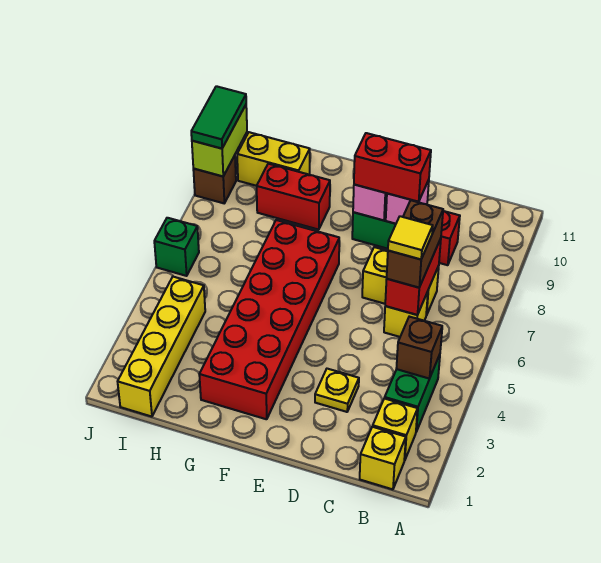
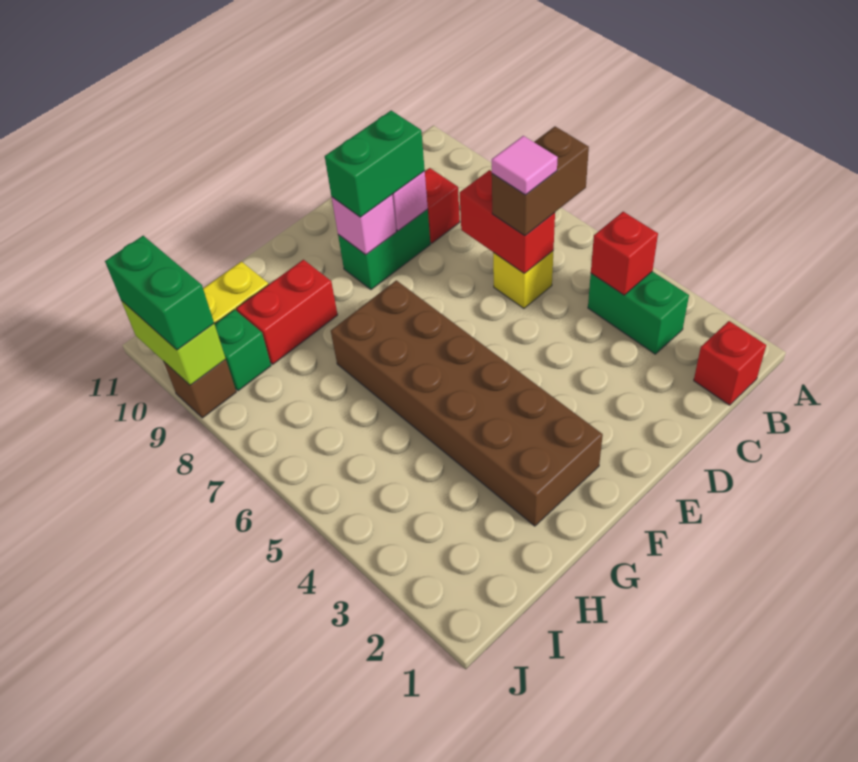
yellow 1x1 brick [360,427,406,489] -> red 1x1 brick [694,321,766,405]
yellow 1x1 brick [373,398,418,461] -> none
brown 1x1 brick [396,317,442,379] -> red 1x1 brick [591,212,658,295]
brown 1x2 brick [387,200,443,288] -> brown 1x2 brick turned to [492,127,589,236]
yellow 1x1 tile [388,216,433,259] -> pink 1x1 tile [492,136,558,195]
yellow 1x2 brick [362,247,439,315] -> none
yellow 1x1 plate [315,369,359,412] -> none
red 1x2 brick [354,133,431,202] -> green 1x2 brick [325,111,425,217]
red 2x6 brick [199,220,339,419] -> brown 2x6 brick [331,280,603,526]
yellow 1x4 brick [118,277,205,417] -> none
green 1x1 brick [154,218,199,276] -> green 1x1 brick moved to [215,310,271,391]
green 1x2 tile [191,86,246,149] -> green 1x2 brick [105,236,214,350]

